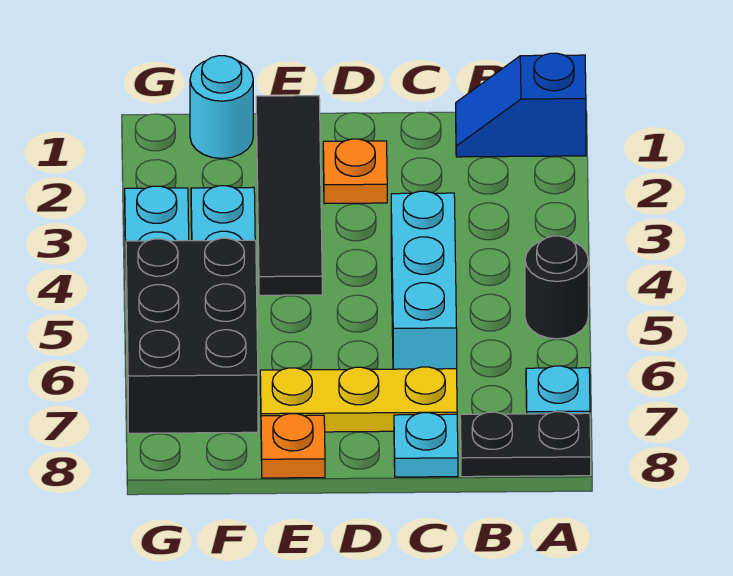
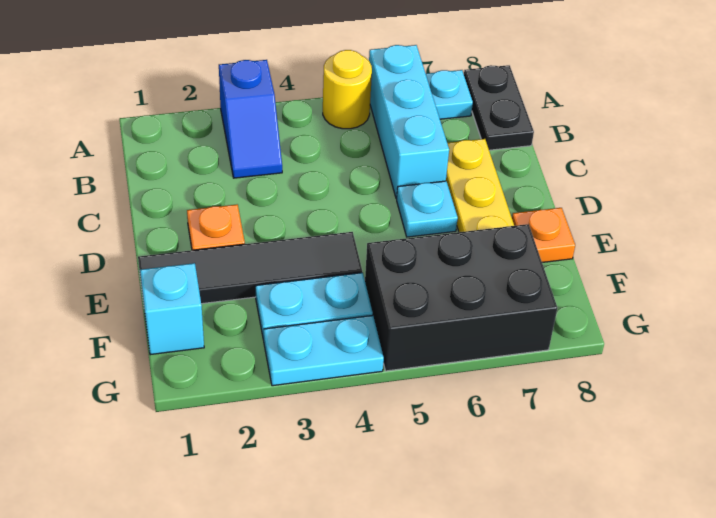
blue 1x2 slope [456,53,586,157] -> blue 1x2 slope moved to [219,60,282,178]
black 1x1 round brick [525,236,588,339] -> yellow 1x1 round brick [323,50,372,129]
cyan 1x3 brick [391,191,457,369] -> cyan 1x3 brick turned to [369,45,449,199]
cyan 1x1 plate [394,413,458,477] -> cyan 1x1 plate moved to [397,181,458,237]
cyan 1x1 round brick [190,56,253,159] -> cyan 1x1 brick [140,263,204,355]

